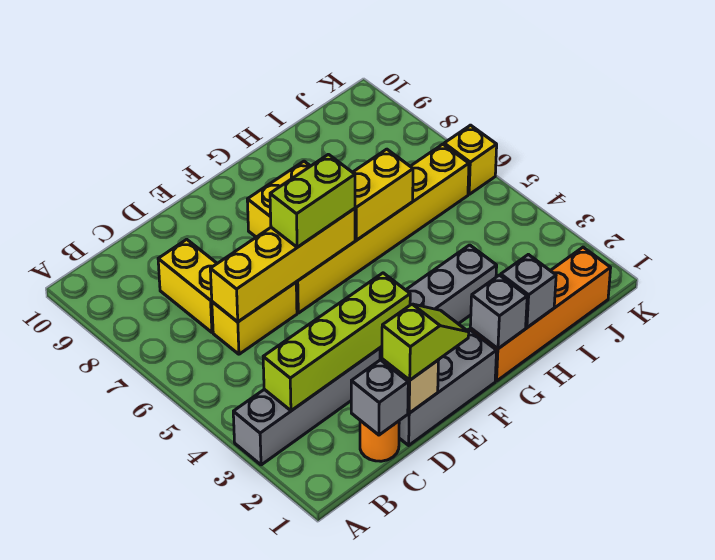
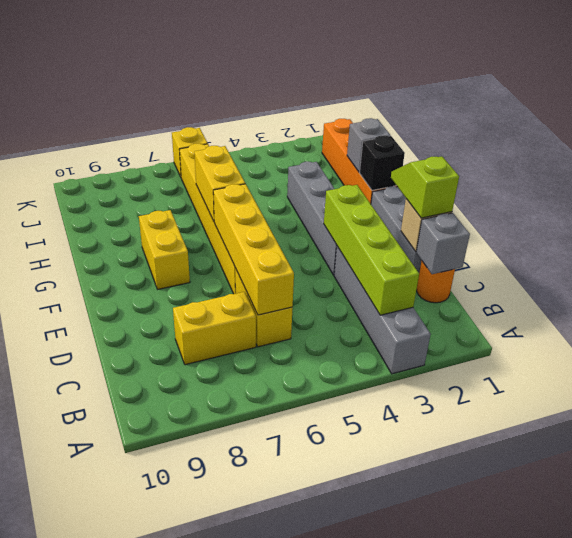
lime 1x2 brick [270,154,355,247] -> none
grey 1x1 brick [470,275,527,349] -> black 1x1 brick [360,135,405,190]

